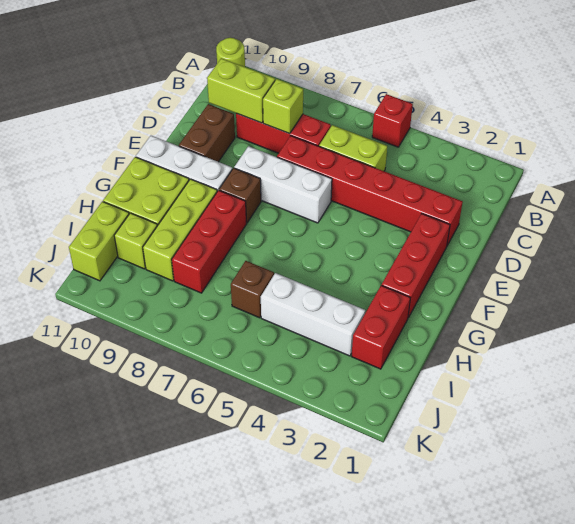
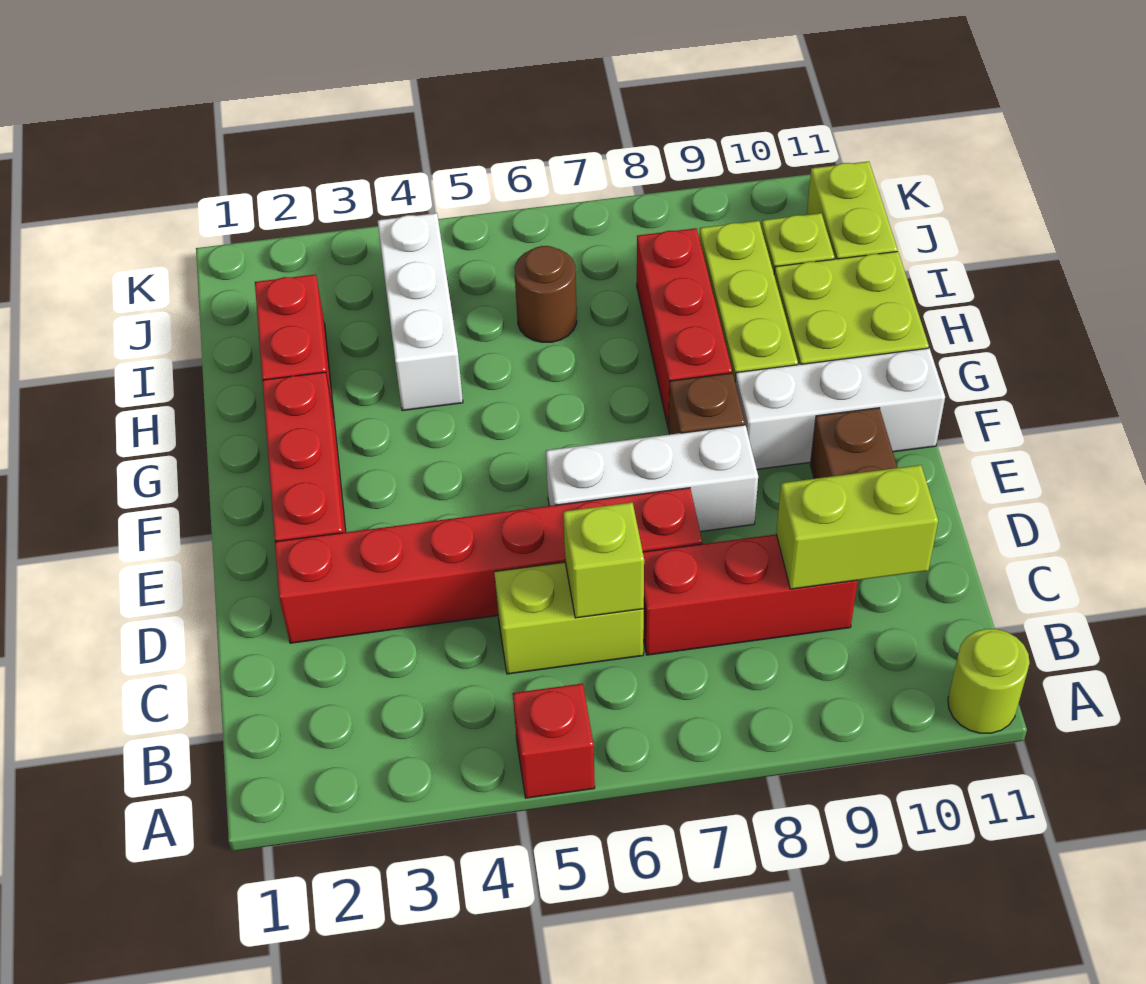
lime 1x1 brick [263,79,303,134] -> lime 1x1 brick moved to [563,503,644,618]
white 1x3 brick [261,273,365,356] -> white 1x3 brick turned to [378,213,463,411]
brown 1x1 brick [231,261,274,318] -> brown 1x1 round brick [515,246,577,342]

